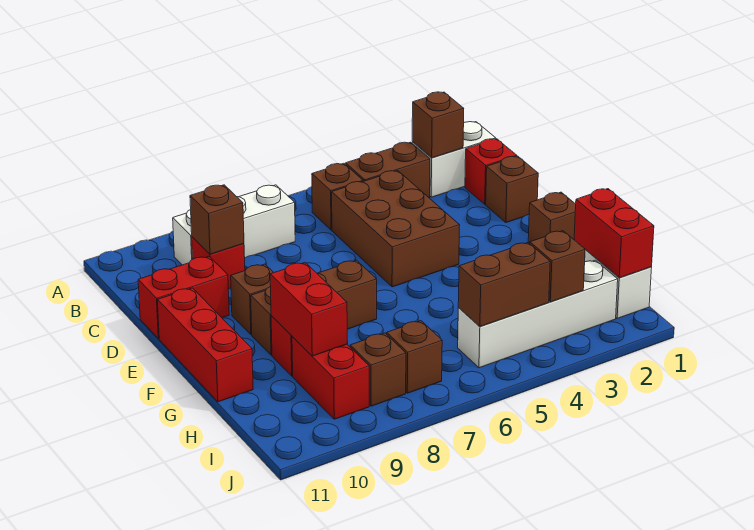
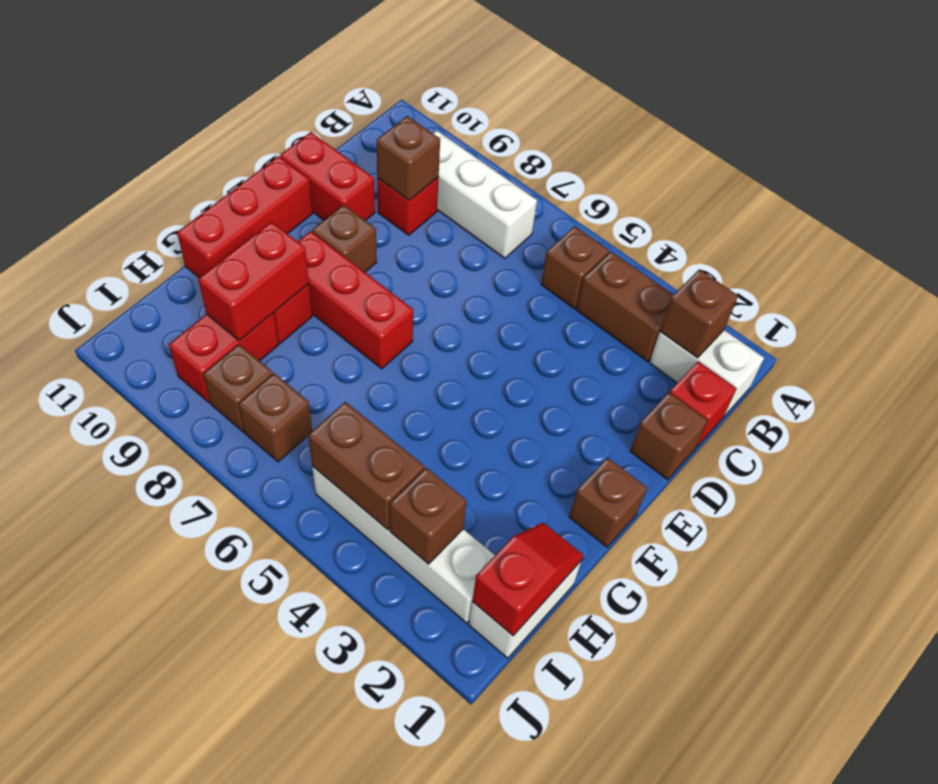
brown 2x3 brick [332,171,460,287] -> none
brown 1x3 brick [251,260,377,355] -> red 1x3 brick [298,231,413,369]
red 1x2 brick [574,189,654,278] -> red 1x2 slope [472,523,583,636]

